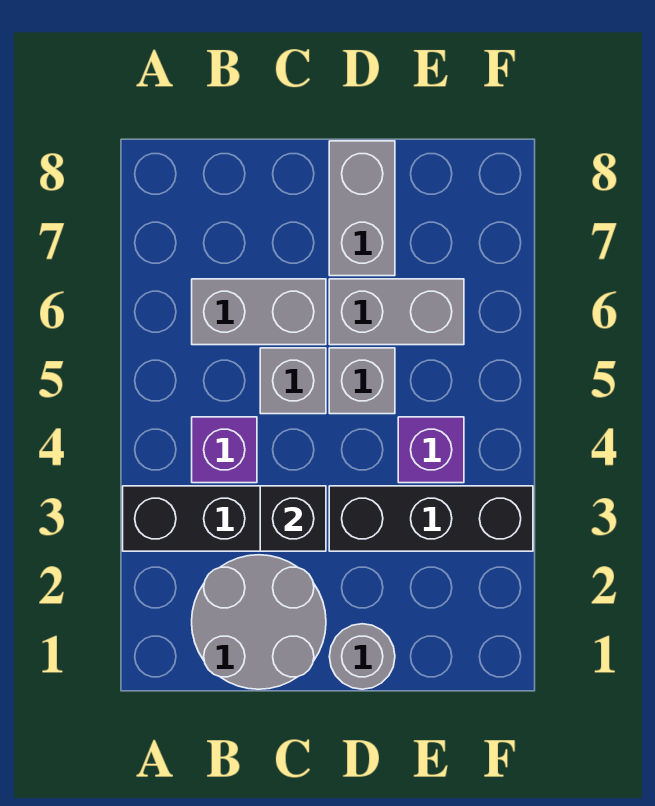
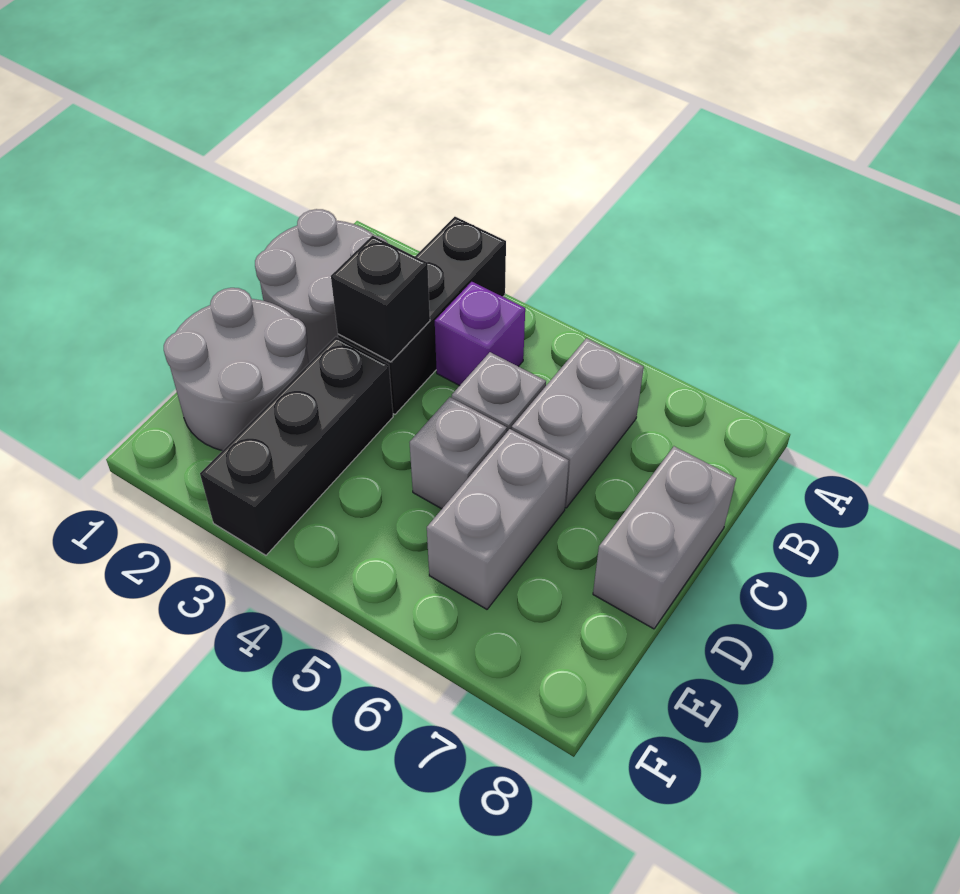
grey 1x1 round brick [329,624,395,689] -> grey 2x2 round brick [164,288,309,451]
grey 1x2 brick [329,141,395,276] -> grey 1x2 brick turned to [593,446,736,629]
purple 1x1 brick [398,417,464,483] -> none

